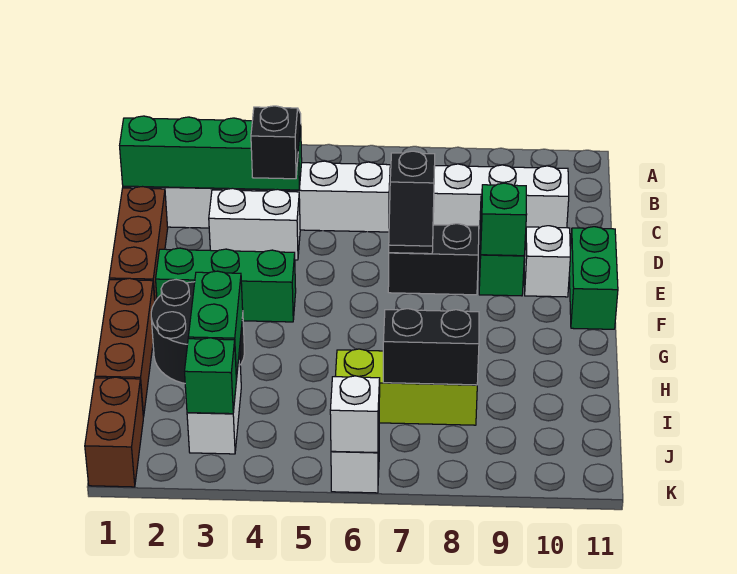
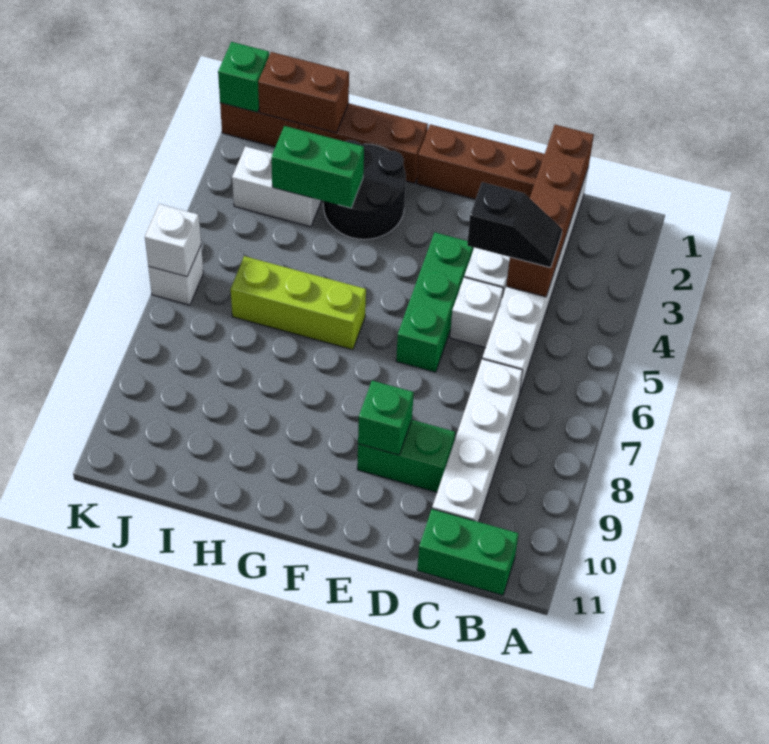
green 1x4 brick [120,116,302,190] -> brown 1x4 brick [506,125,594,297]
black 1x2 slope [389,151,435,254] -> none
black 1x2 brick [388,224,479,295] -> none
white 1x1 brick [524,226,570,297] -> white 1x1 brick moved to [450,277,503,348]
green 1x2 brick [569,227,618,329] -> green 1x2 brick moved to [417,509,519,595]
green 1x3 brick [156,248,296,322] -> green 1x3 brick moved to [396,233,473,372]
none -> brown 1x2 brick [258,52,349,133]
lime 1x3 brick [335,349,477,425] -> lime 1x3 brick turned to [231,256,366,350]
black 1x2 brick [383,309,479,385] -> none
green 1x1 brick [185,338,236,414] -> green 1x1 brick moved to [218,42,269,112]

